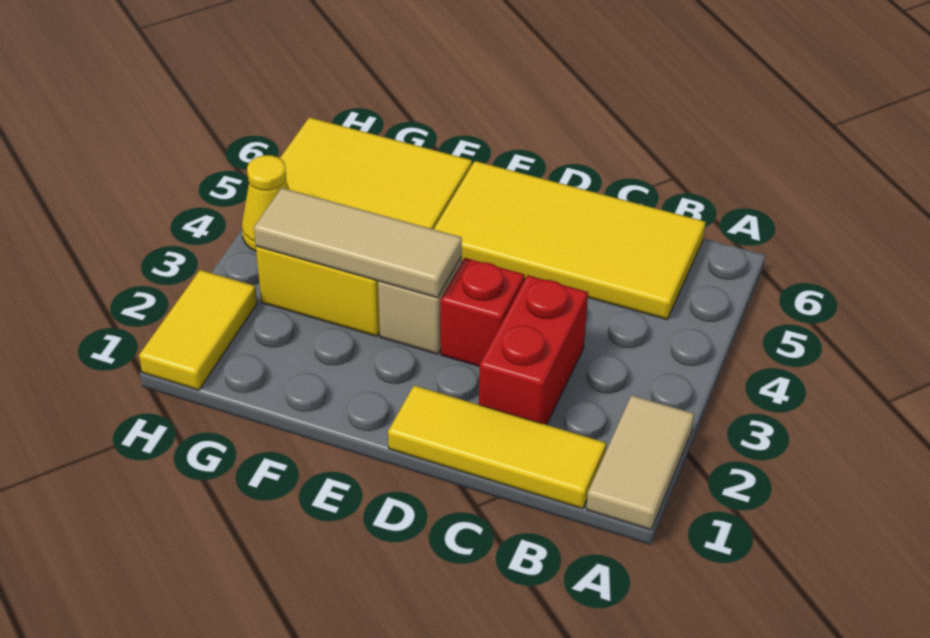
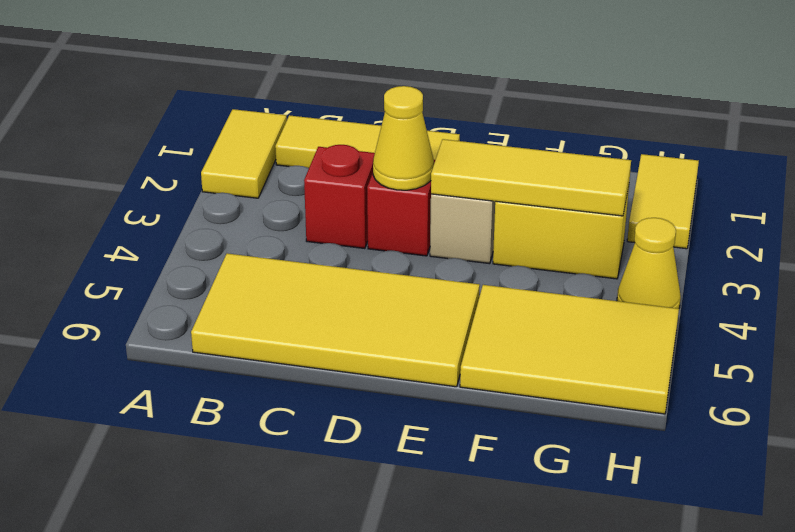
tan 1x2 tile [586,395,694,530] -> yellow 1x2 tile [201,109,287,198]
red 1x2 brick [479,275,588,425] -> red 1x1 brick [304,145,375,249]
none -> yellow 1x1 cone [373,86,434,190]
tan 1x3 tile [254,188,462,298] -> yellow 1x3 tile [431,139,631,216]

